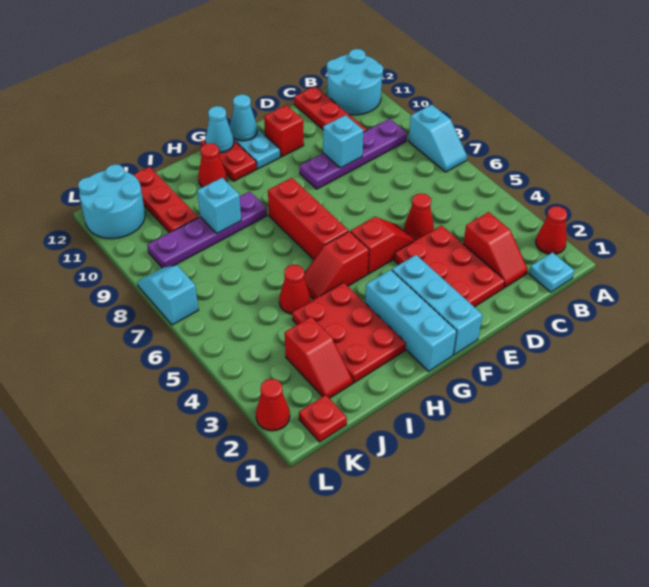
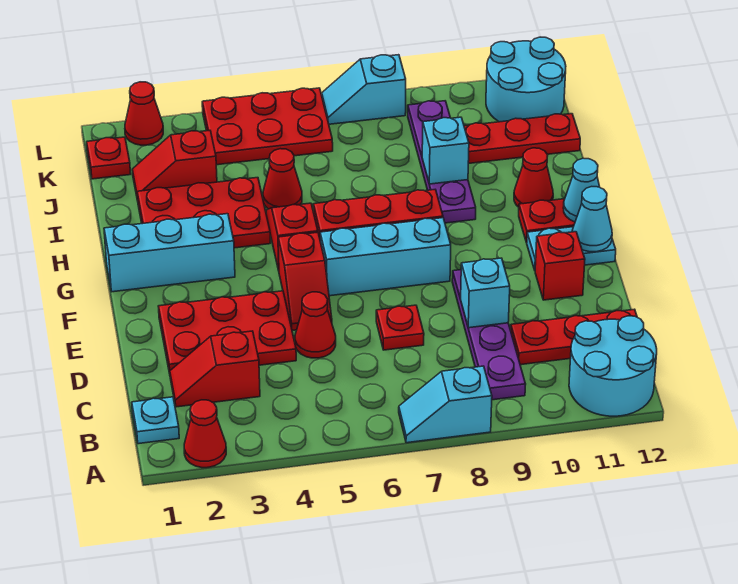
none -> red 1x1 plate [376,305,424,350]
cyan 1x3 brick [392,255,482,355] -> cyan 1x3 brick moved to [320,218,451,296]
none -> red 2x3 plate [202,88,333,165]
cyan 1x2 slope [137,265,198,325] -> cyan 1x2 slope turned to [322,55,406,124]

